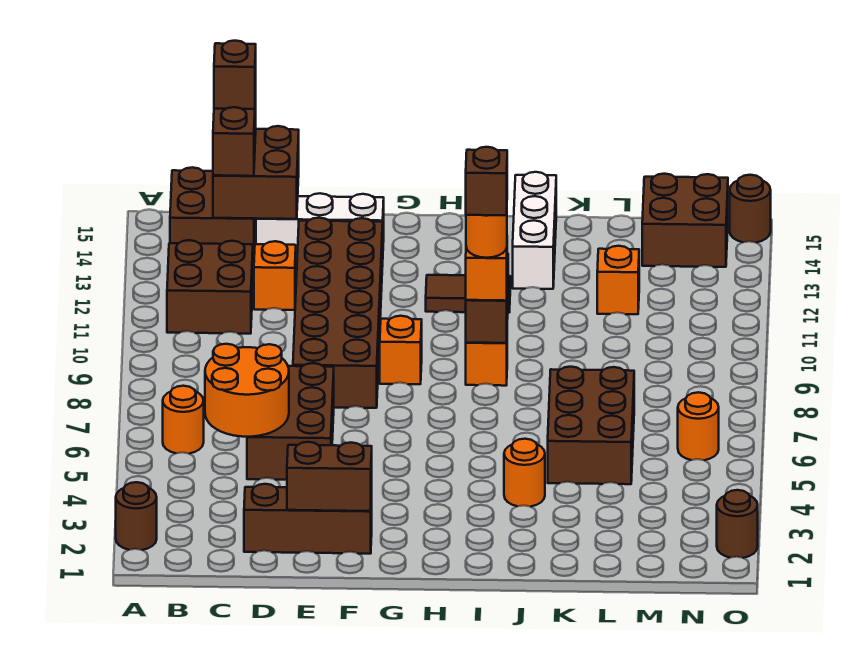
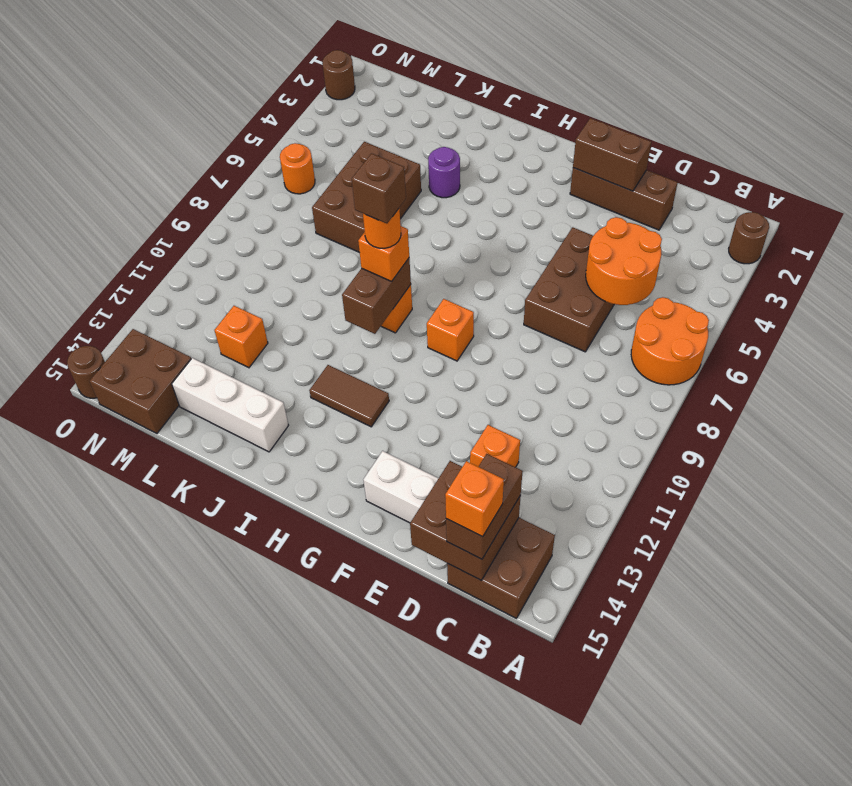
orange 1x1 round brick [163,386,204,454] -> orange 2x2 round brick [631,297,709,385]
brown 2x2 brick [167,240,253,334] -> none
brown 1x1 brick [214,41,256,109] -> orange 1x1 brick [445,461,504,537]
brown 2x6 brick [293,218,383,408] -> none
orange 1x1 round brick [504,439,545,507] -> purple 1x1 round brick [428,147,460,198]
white 1x3 brick [513,172,556,289] -> white 1x3 brick turned to [172,358,289,452]

